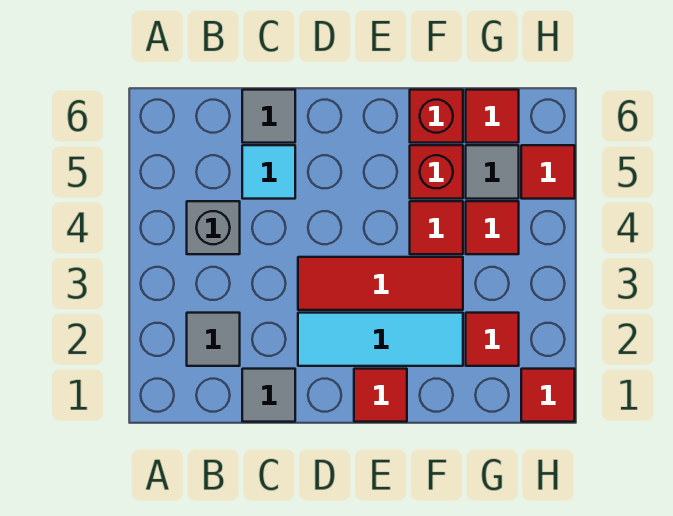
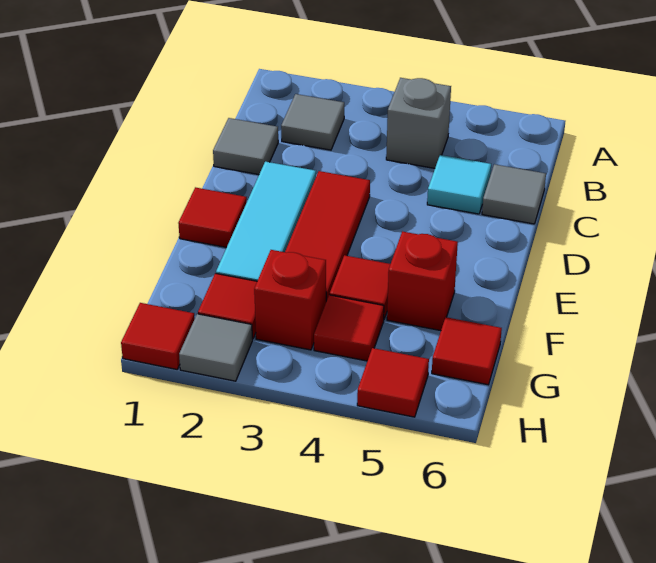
red 1x1 brick [410,90,463,143] -> red 1x1 brick moved to [254,250,326,350]
grey 1x1 tile [466,145,519,199] -> grey 1x1 tile moved to [179,314,253,381]

